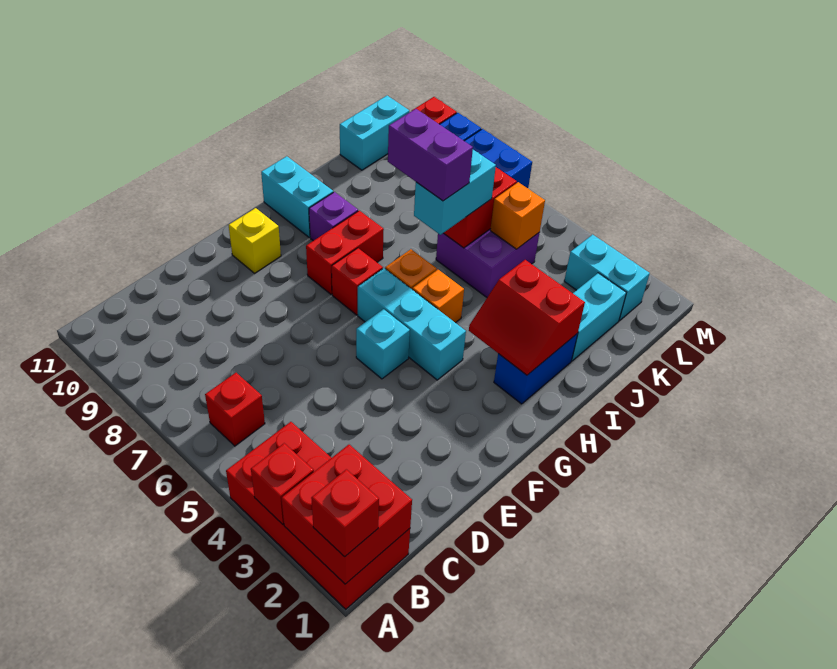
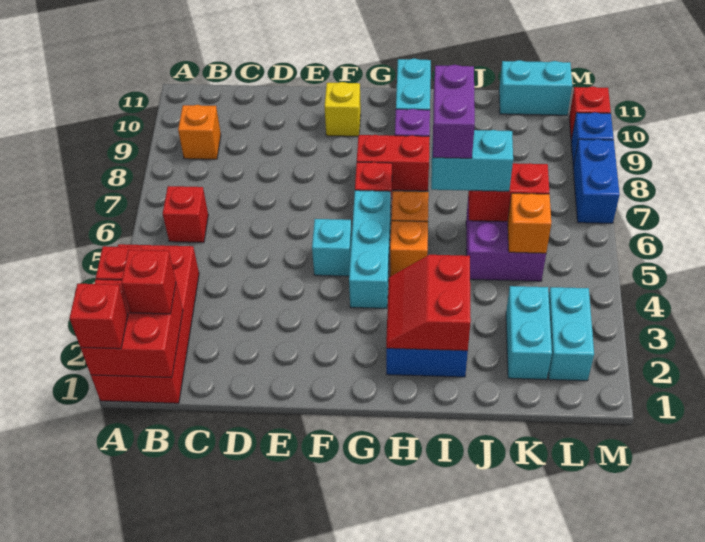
none -> red 1x1 brick [121,250,176,314]
none -> orange 1x1 brick [178,105,221,159]
cyan 1x2 brick [571,273,626,361] -> cyan 1x2 brick turned to [506,286,552,380]

